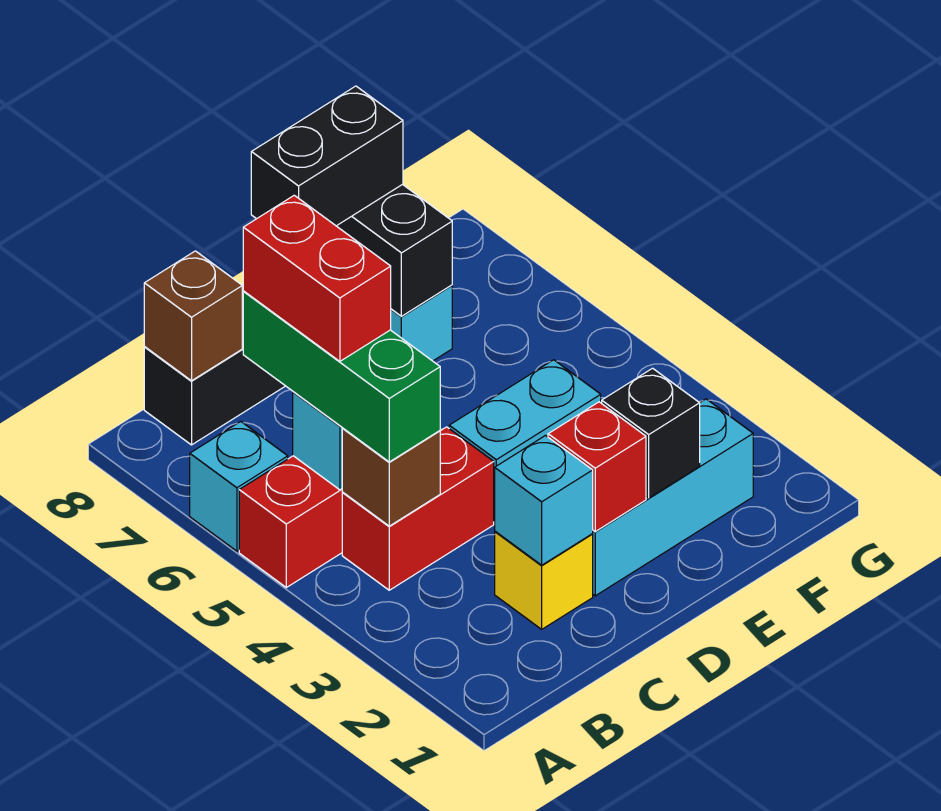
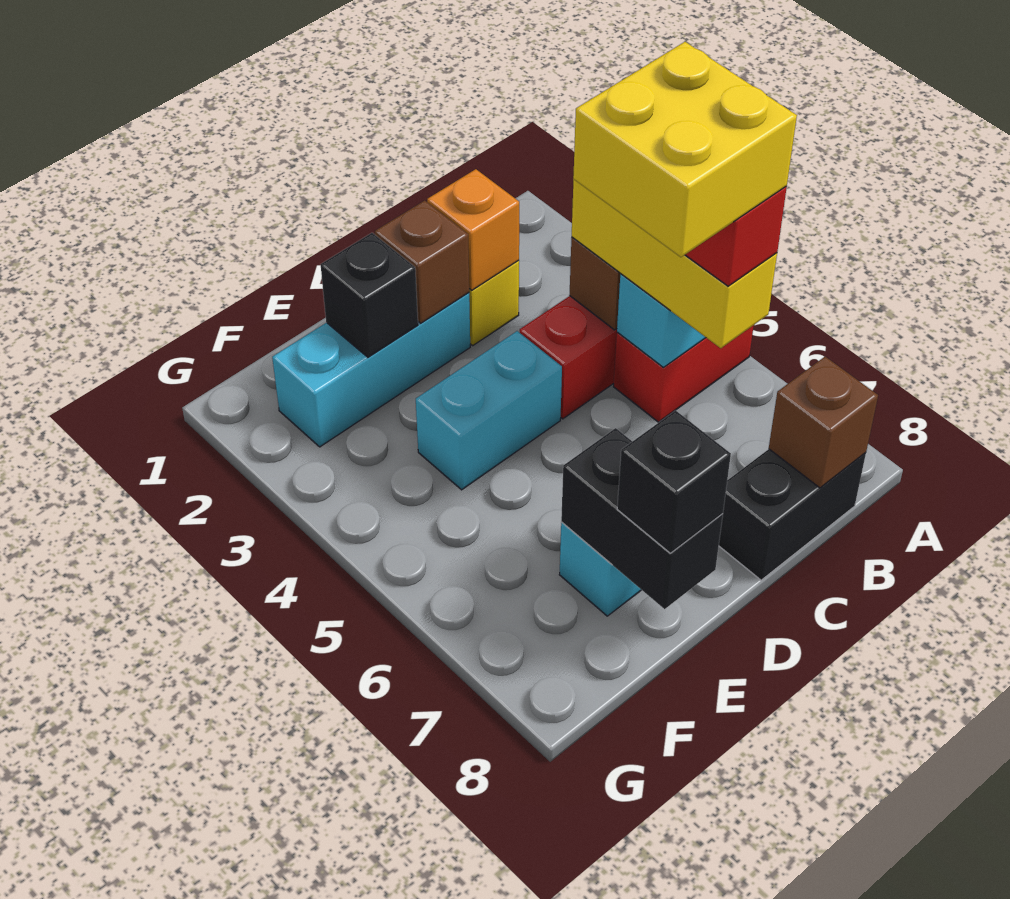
cyan 1x1 brick [190,421,288,551] -> none
green 1x3 brick [243,292,440,462] -> yellow 1x3 brick [572,179,777,348]
none -> yellow 2x2 brick [573,42,797,257]
cyan 1x1 brick [495,436,593,565] -> orange 1x1 brick [427,169,519,290]
red 1x1 brick [548,402,646,532] -> brown 1x1 brick [375,200,469,323]
black 1x2 brick [251,86,403,226] -> black 1x1 brick [617,410,731,553]

